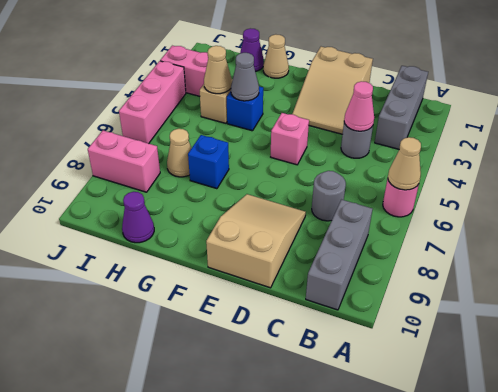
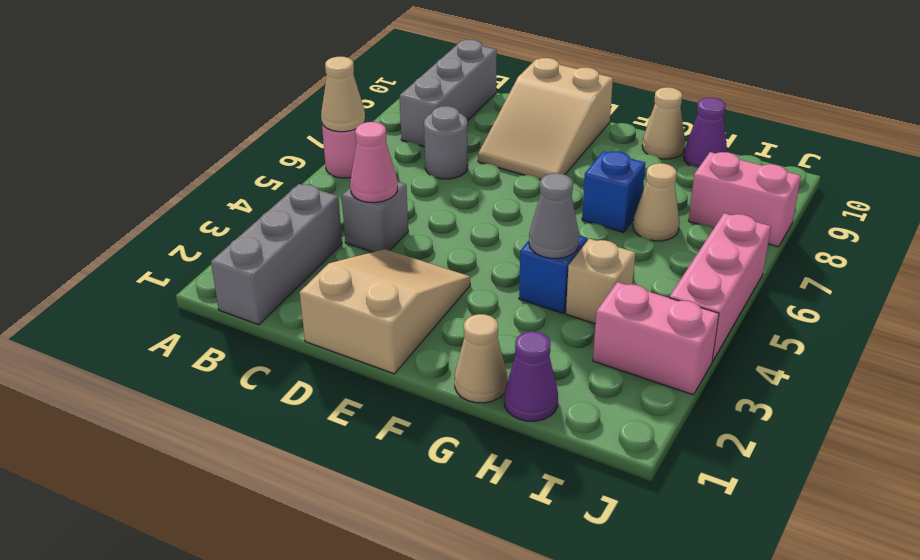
grey 1x1 round brick [341,123,373,158] -> grey 1x1 brick [342,182,408,252]
pink 1x1 brick [271,113,309,165] -> none
tan 1x1 cone [204,46,232,94] -> tan 1x1 cone moved to [642,87,685,159]

